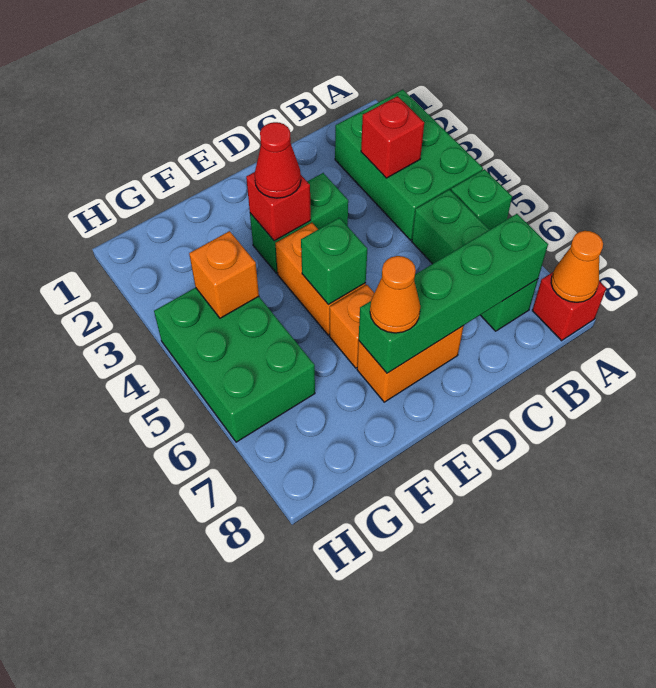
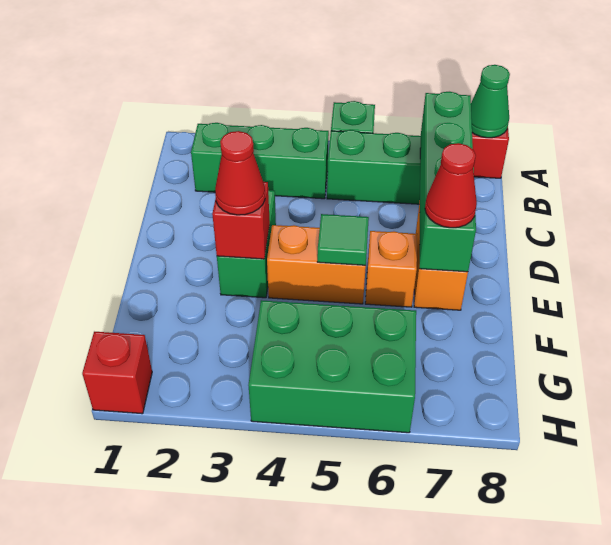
green 2x3 brick [335,90,483,240] -> green 1x3 brick [191,123,329,199]
orange 1x1 cone [551,231,603,302] -> green 1x1 cone [471,65,510,138]
red 1x1 brick [361,96,424,178] -> red 1x1 brick moved to [82,332,152,414]
green 1x1 brick [301,218,367,305] -> green 1x1 tile [317,214,369,265]
orange 1x1 cone [370,256,420,333] -> red 1x1 cone [425,143,477,228]
orange 1x1 brick [189,231,259,318] -> none

